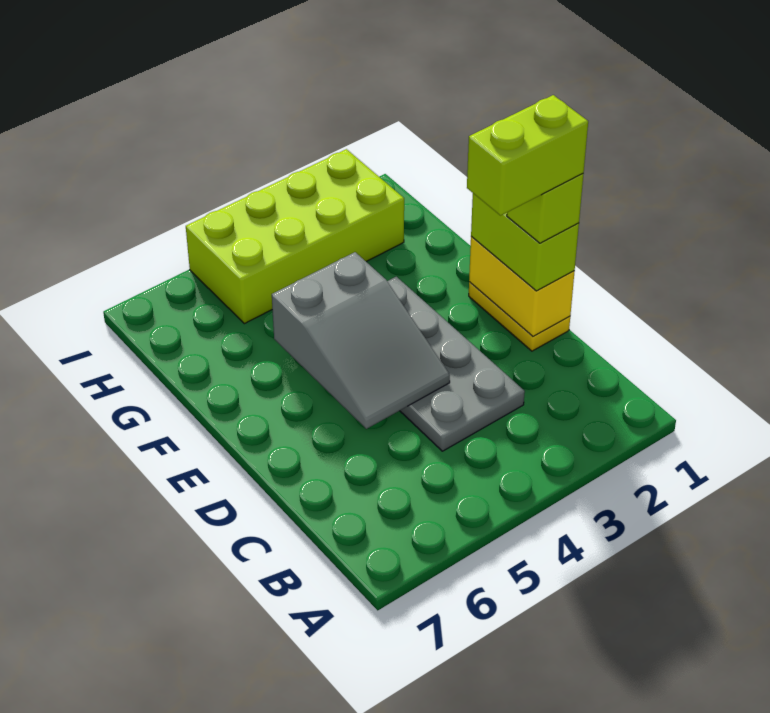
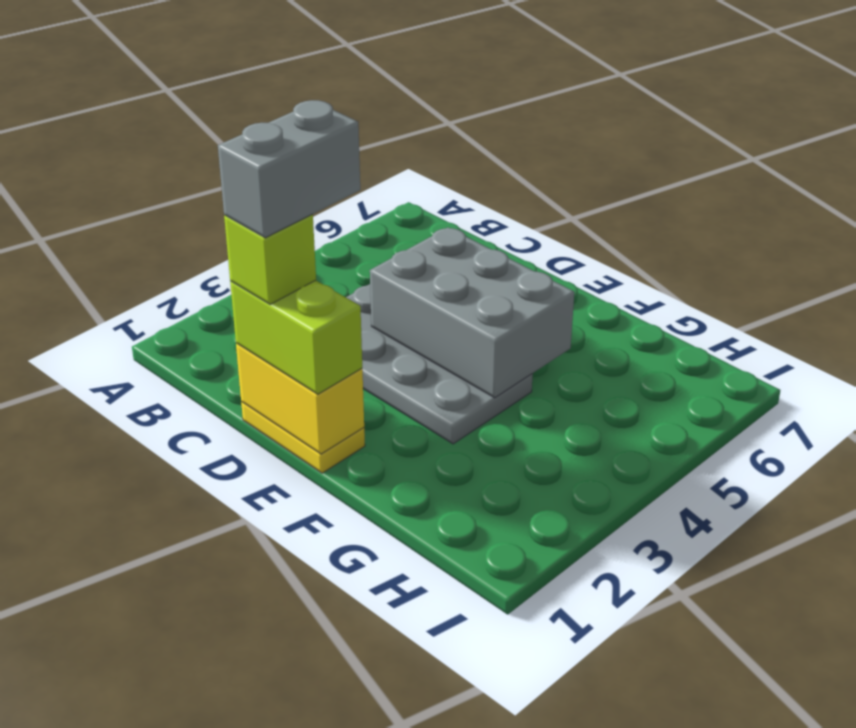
lime 1x2 brick [467,95,588,215] -> grey 1x2 brick [218,100,360,238]
grey 2x3 slope [272,252,450,429] -> grey 2x3 brick [370,228,574,398]
lime 2x4 brick [186,149,404,324] -> none

